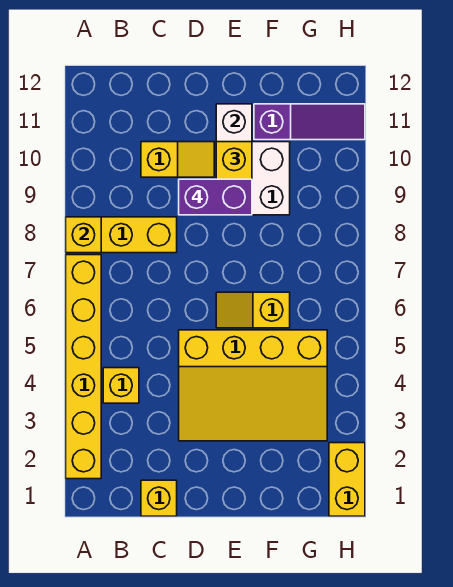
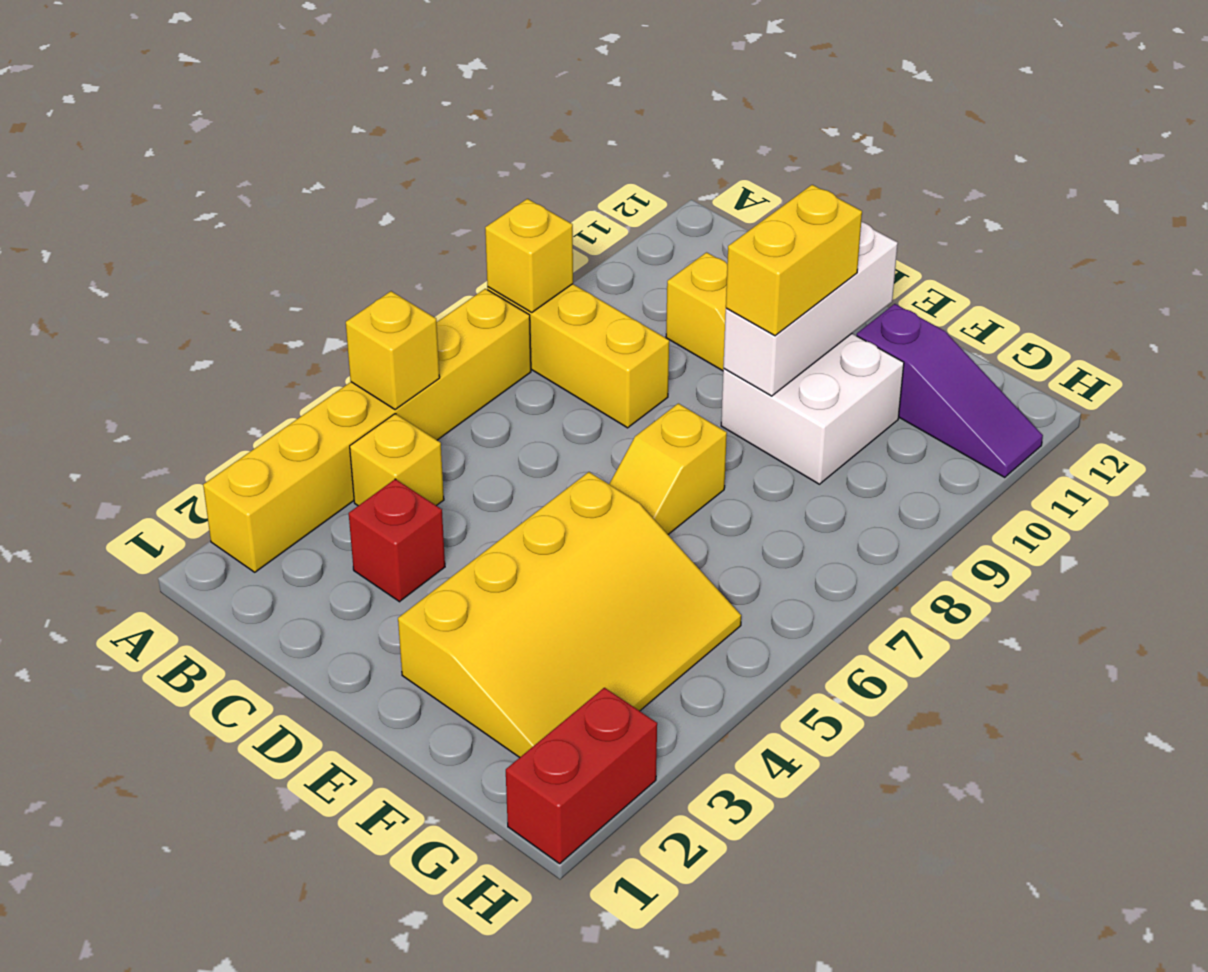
yellow 1x1 brick [141,480,177,516] -> yellow 1x1 brick moved to [346,291,440,410]
none -> red 1x1 brick [349,479,445,602]
yellow 3x4 slope [179,330,327,441] -> yellow 3x4 slope turned to [398,472,741,758]
purple 1x2 brick [179,179,252,215] -> none
yellow 1x2 slope [216,292,290,328] -> yellow 1x2 slope turned to [609,403,727,534]
yellow 1x2 brick [329,443,365,516] -> red 1x2 brick [506,688,657,864]

